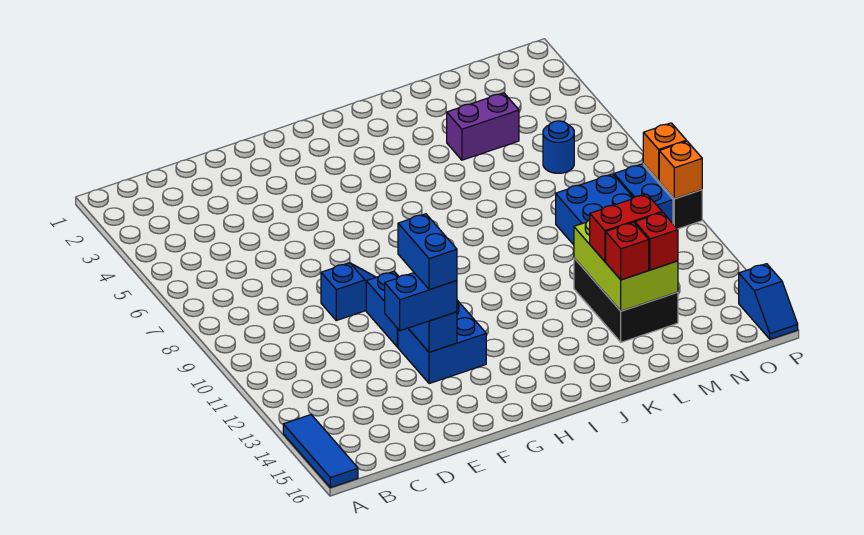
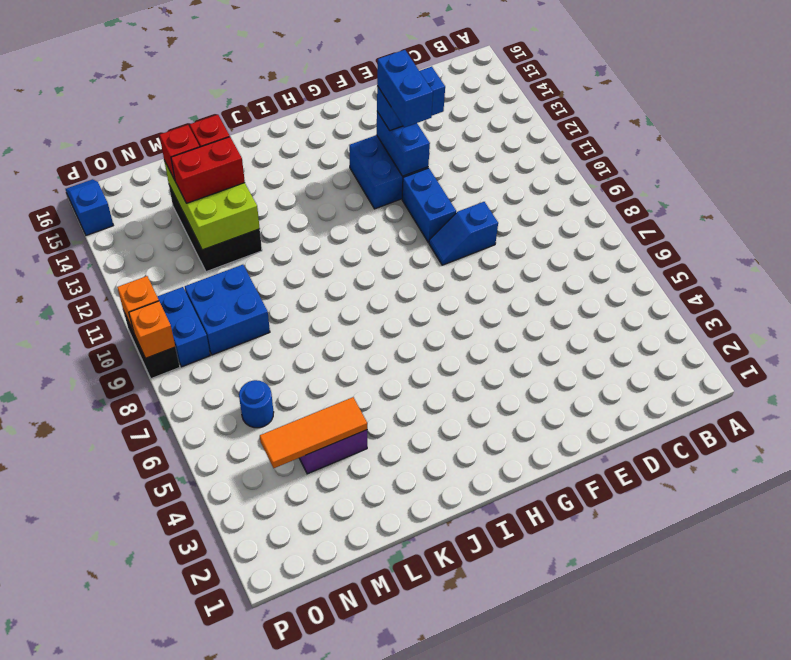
blue 1x3 tile [283,415,358,488] -> none
none -> orange 1x3 tile [260,397,367,468]

